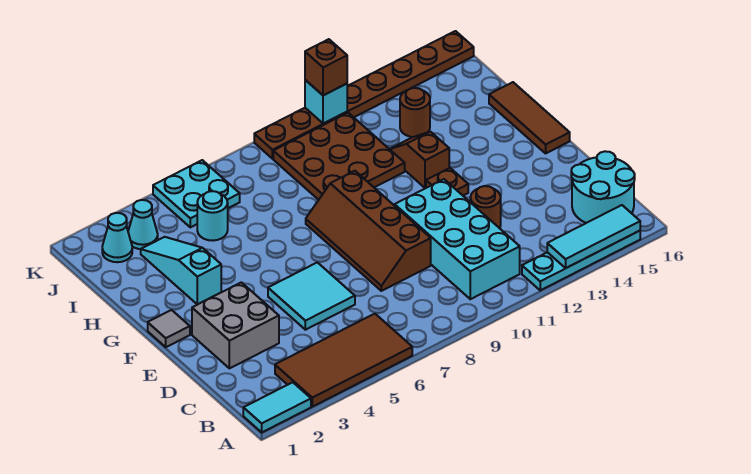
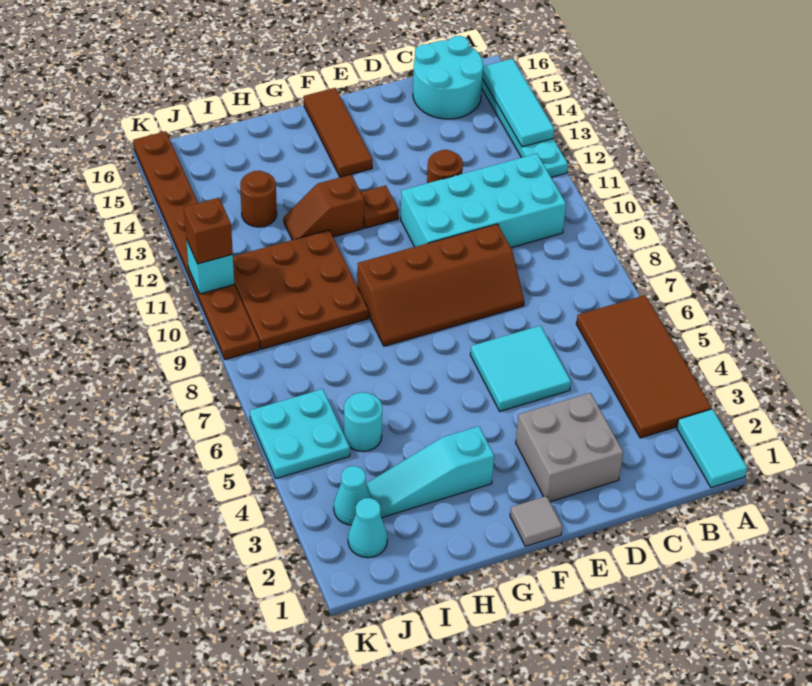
brown 1x3 tile [489,82,570,153] -> brown 1x3 tile turned to [304,88,372,177]

